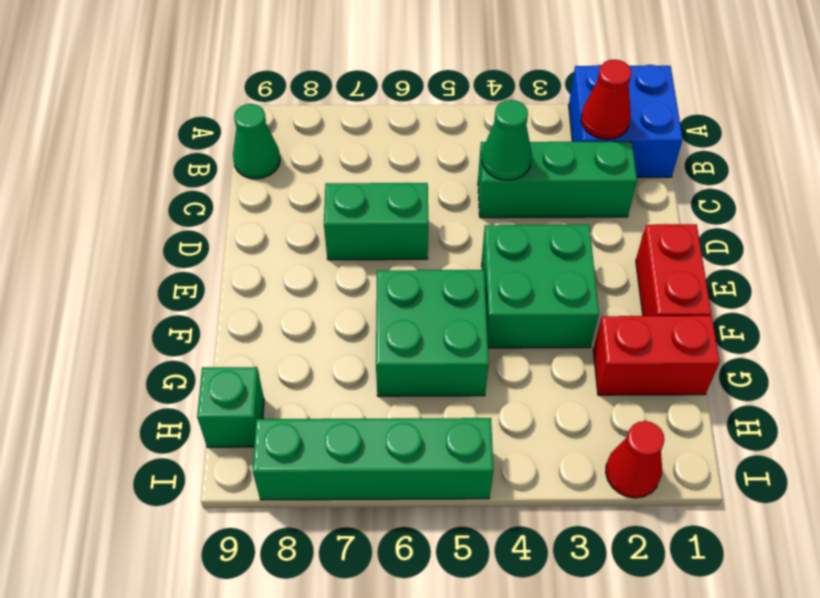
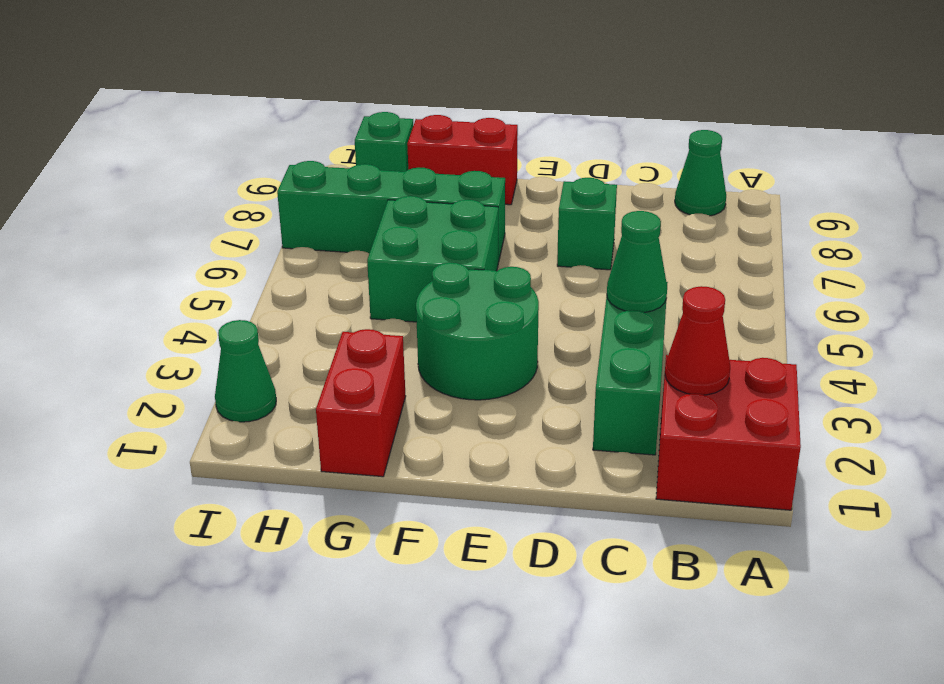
blue 2x2 brick [569,65,683,177] -> red 2x2 brick [656,355,801,510]
green 1x2 brick [324,183,428,260] -> green 1x1 brick [557,178,617,270]
red 1x2 brick [636,224,711,316] -> red 1x2 brick moved to [407,115,518,205]
green 2x2 brick [482,225,599,348] -> green 2x2 round brick [416,263,539,400]
red 1x1 cone [606,421,664,498] -> green 1x1 cone [215,320,276,422]
green 1x4 brick [253,418,494,500] -> green 1x4 brick turned to [277,161,505,262]

